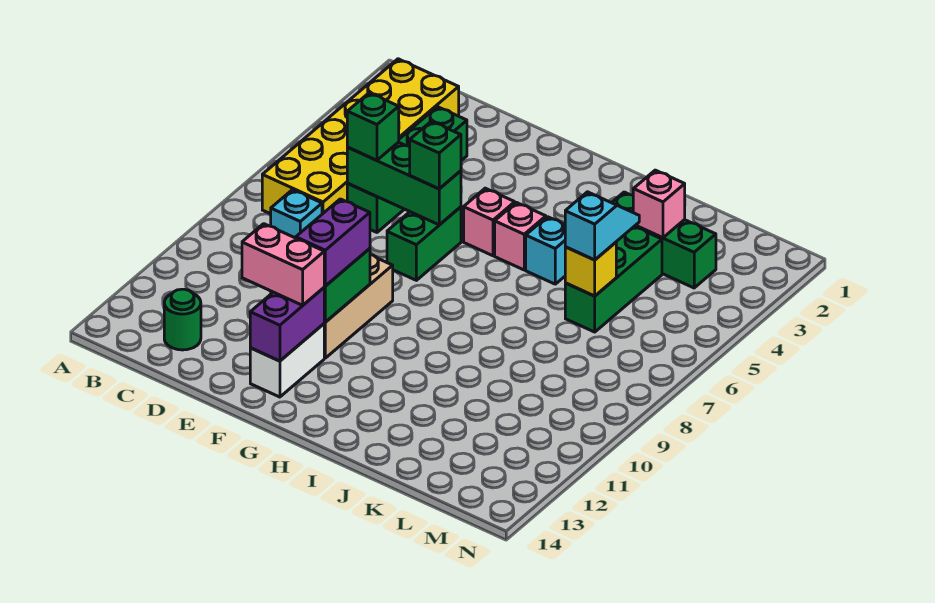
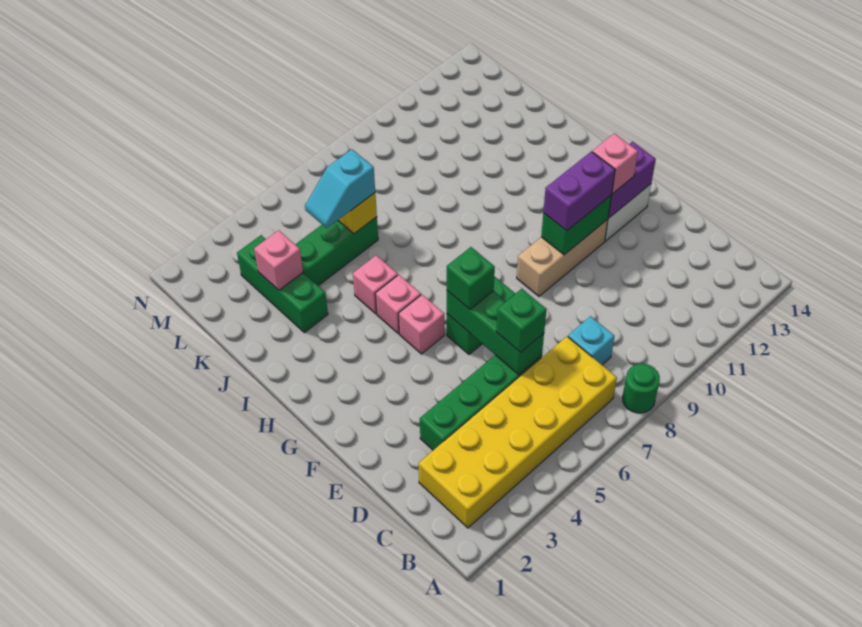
green 1x1 round brick [164,289,201,350] -> green 1x1 round brick moved to [622,364,660,413]
pink 1x2 brick [242,224,324,305] -> pink 1x1 brick [592,134,638,194]
cyan 1x1 brick [526,217,565,284] -> pink 1x1 brick [353,255,398,314]

